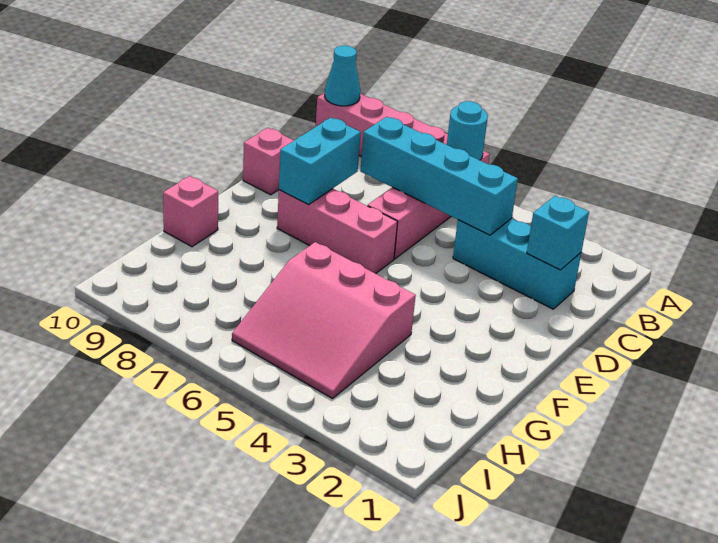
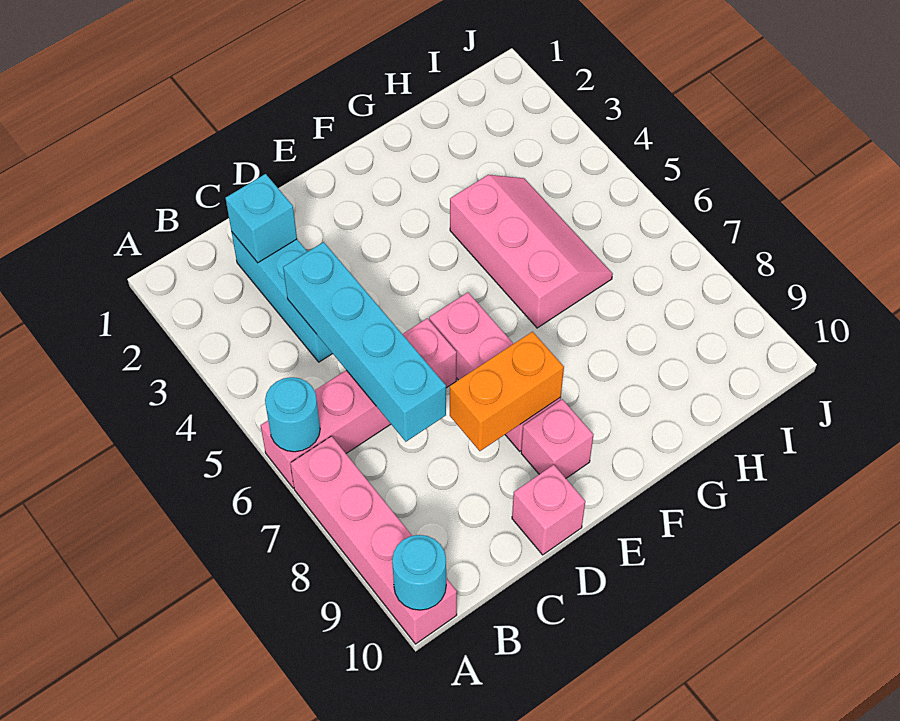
cyan 1x1 cone [325,46,360,106] -> cyan 1x1 round brick [392,535,446,610]
cyan 1x2 brick [279,118,361,205] -> orange 1x2 brick [450,332,564,451]
pink 3x3 slope [232,242,416,399] -> pink 2x3 slope [450,175,613,328]
pink 1x1 brick [163,176,218,247] -> pink 1x1 brick moved to [521,399,593,478]

